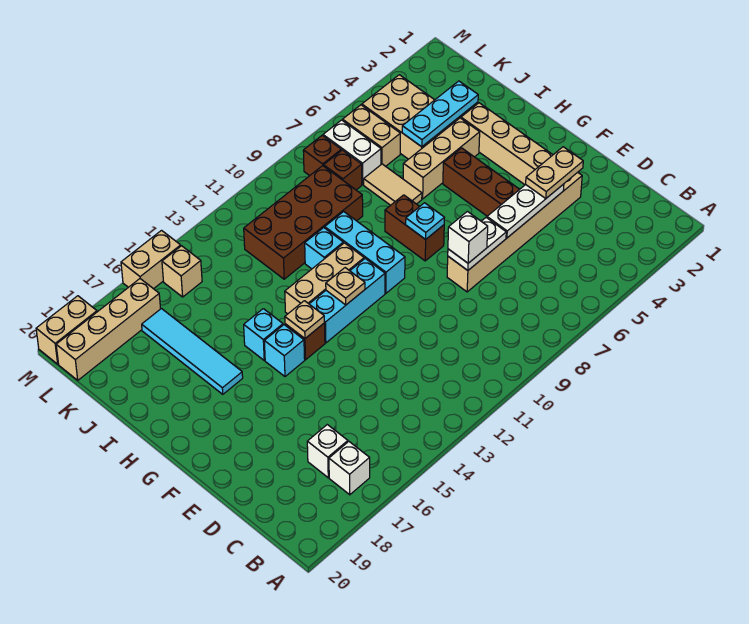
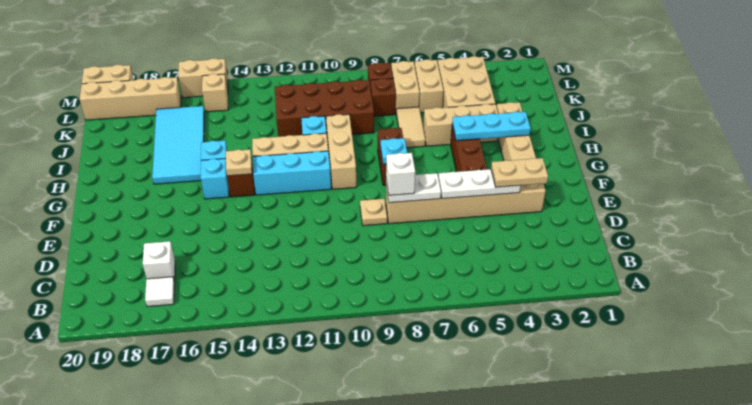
white 1x1 brick [329,442,370,495] -> white 1x1 tile [145,277,175,307]
cyan 1x3 brick [325,212,405,293] -> tan 1x3 brick [326,114,356,189]
tan 1x1 plate [326,268,365,305] -> tan 1x1 plate moved to [360,199,387,226]
cyan 1x4 tile [142,309,243,394] -> cyan 2x4 tile [152,106,204,184]
cyan 1x3 plate [402,81,478,147] -> cyan 1x3 plate moved to [452,112,531,141]
white 1x2 brick [323,120,381,185] -> tan 1x2 brick [391,61,420,114]

